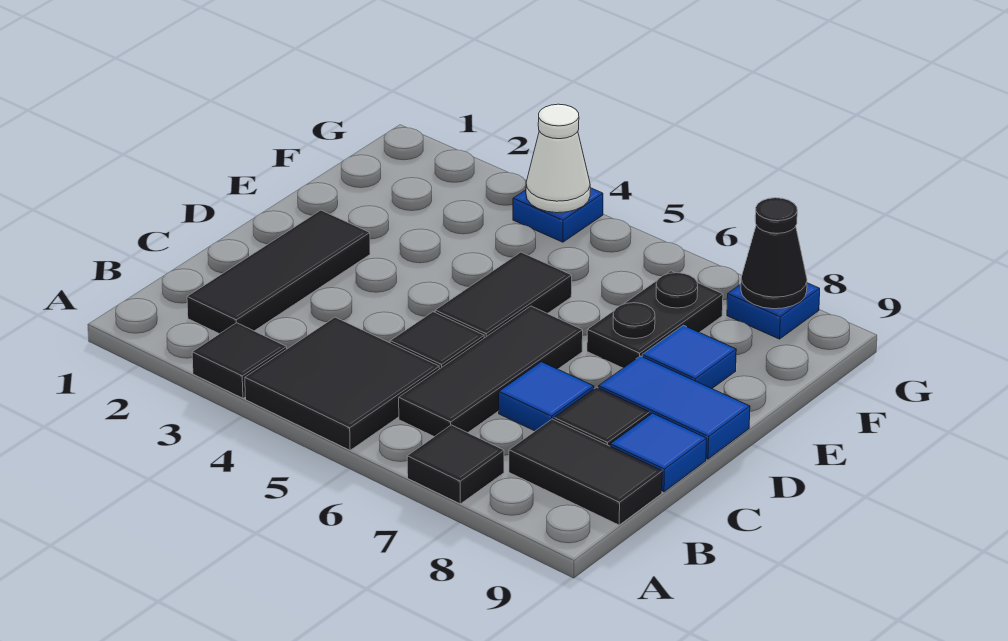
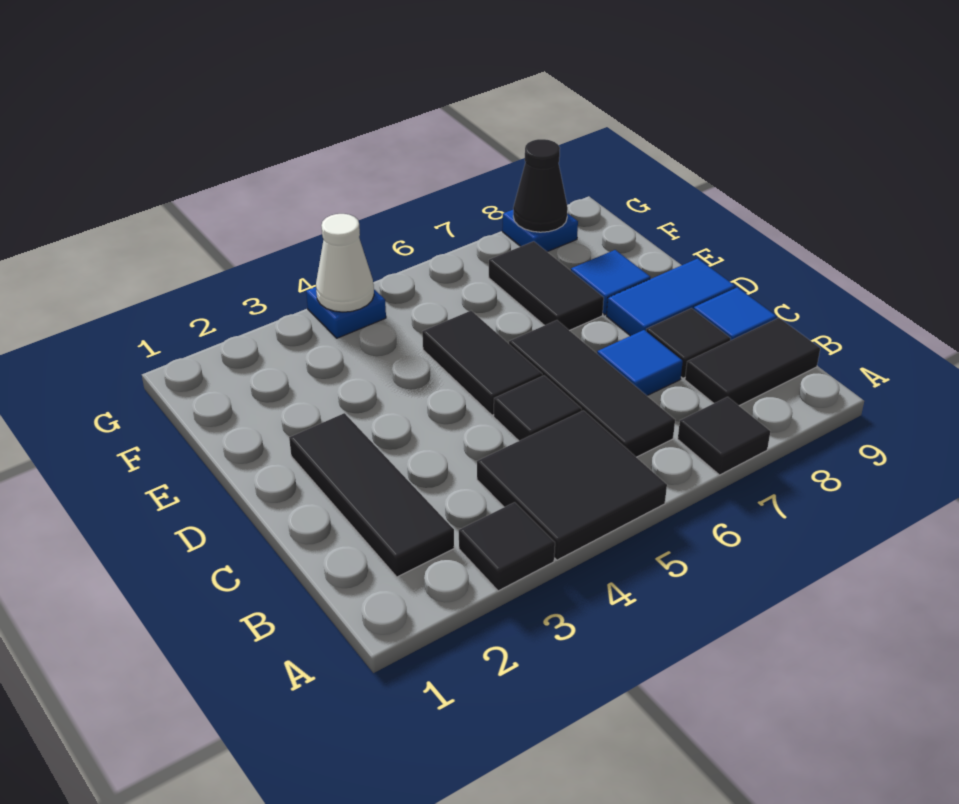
black 1x2 plate [587,271,723,368] -> black 1x2 tile [489,241,604,331]

